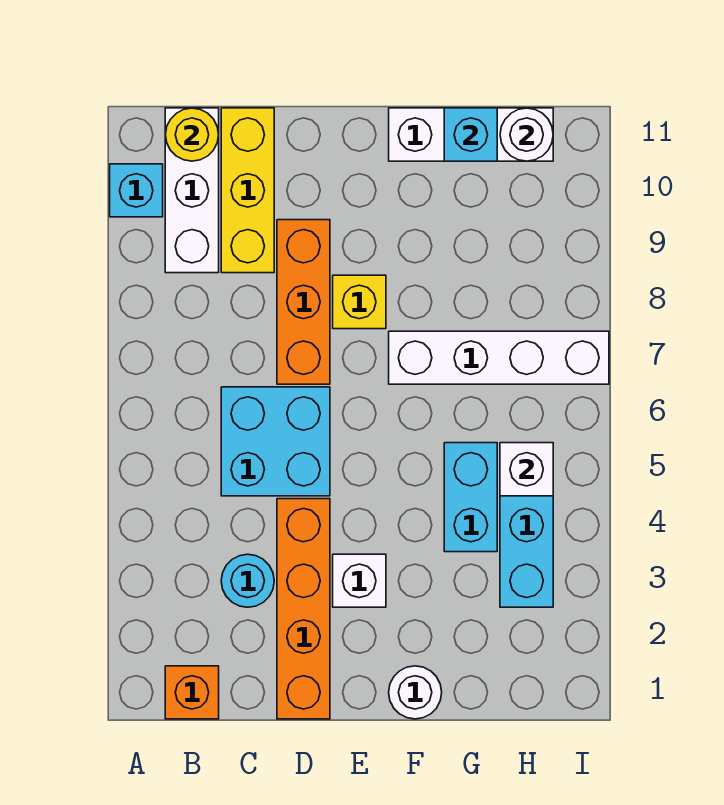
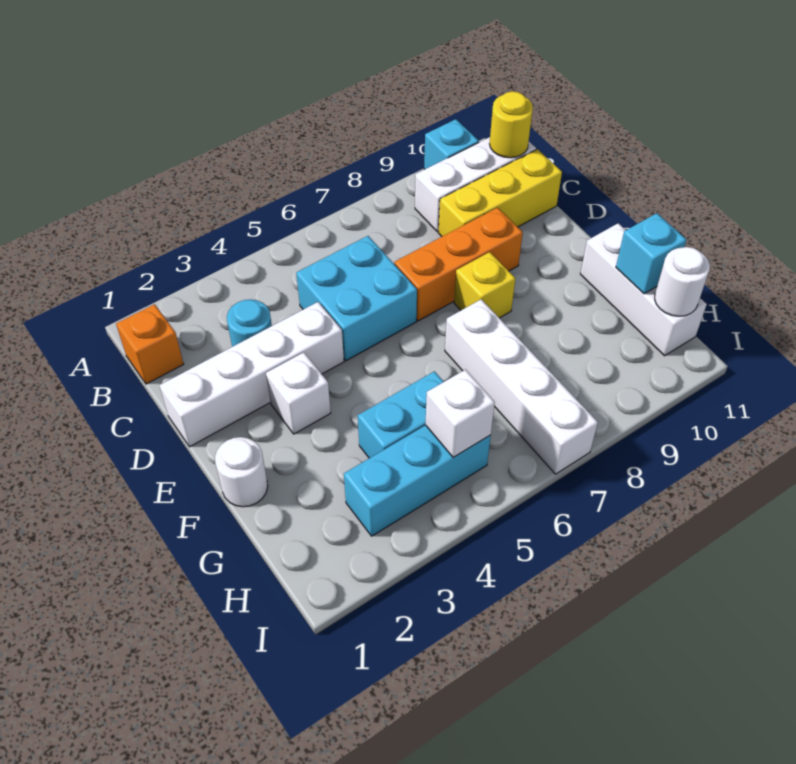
orange 1x4 brick [277,499,330,719] -> white 1x4 brick [159,302,344,447]

